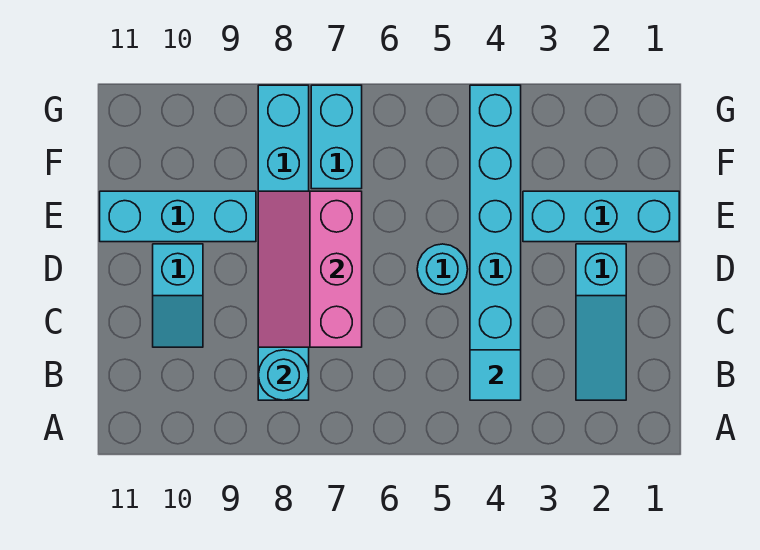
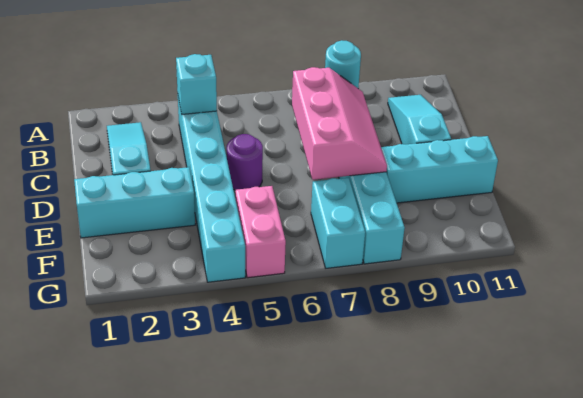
cyan 1x1 tile [470,350,521,400] -> cyan 1x1 brick [176,54,217,114]
cyan 1x2 slope [153,244,203,347] -> cyan 1x3 slope [388,95,451,144]
cyan 1x1 round brick [417,244,468,294] -> purple 1x1 round brick [227,134,263,190]
none -> pink 1x2 brick [235,186,286,278]

